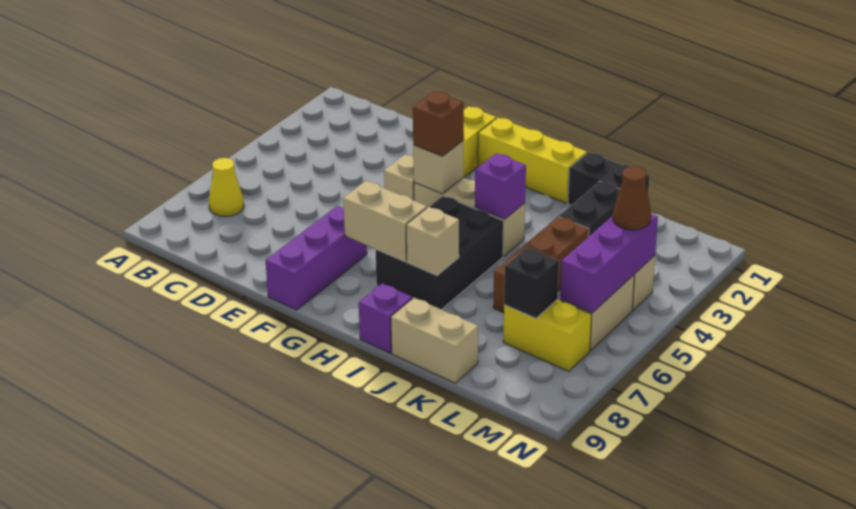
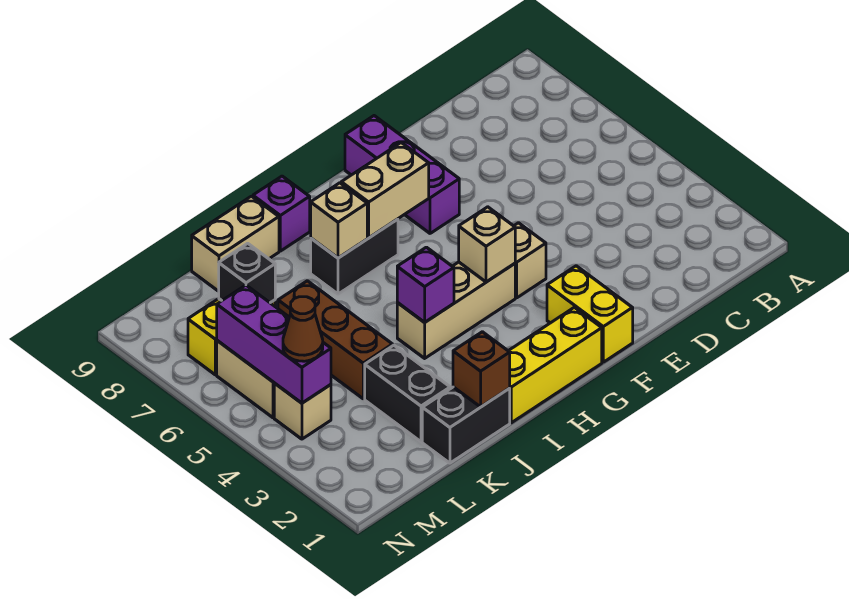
yellow 1x1 cone [209,158,244,216] -> none
brown 1x1 brick [413,91,464,156] -> brown 1x1 brick moved to [453,332,510,407]
black 2x3 brick [376,196,504,310] -> black 1x2 brick [311,219,398,294]

